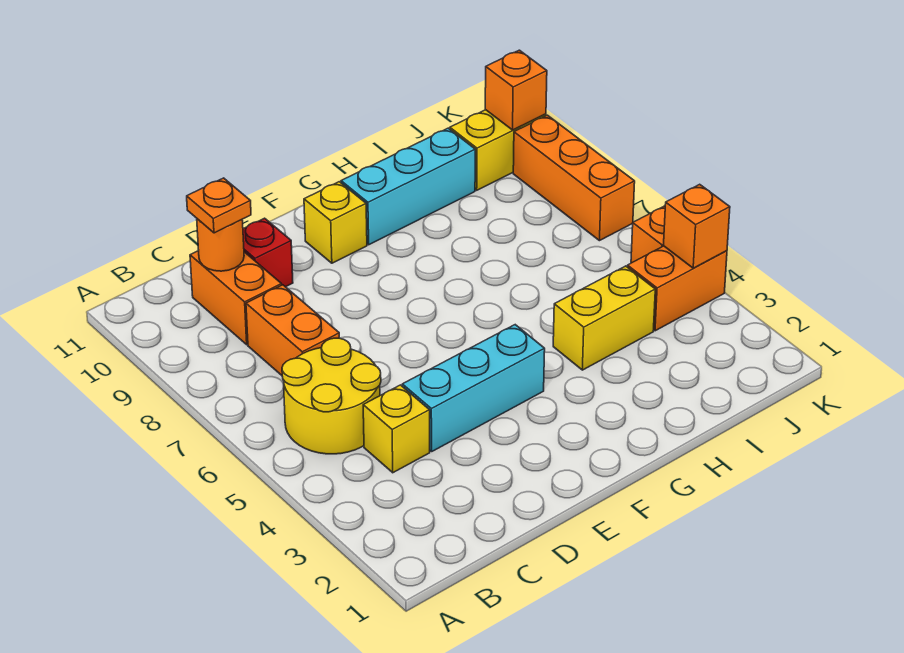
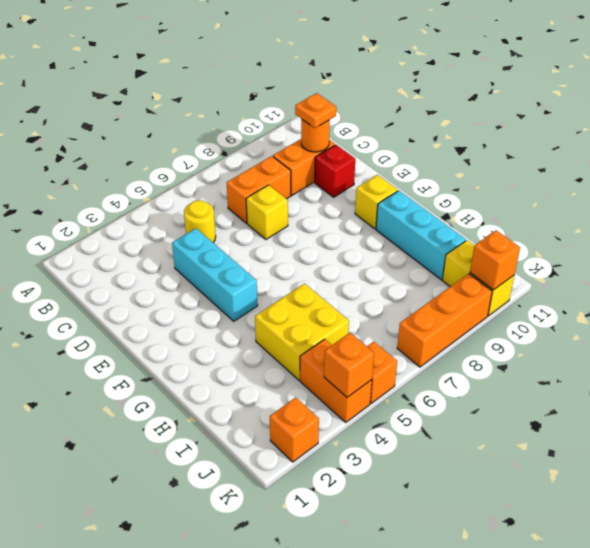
yellow 2x2 round brick [282,338,381,454] -> yellow 1x1 round brick [184,200,216,243]
yellow 1x1 brick [363,385,430,473] -> yellow 1x1 brick moved to [246,185,288,239]
yellow 1x2 brick [553,266,655,370] -> yellow 2x2 brick [255,284,349,380]
none -> orange 1x1 brick [270,397,319,462]

